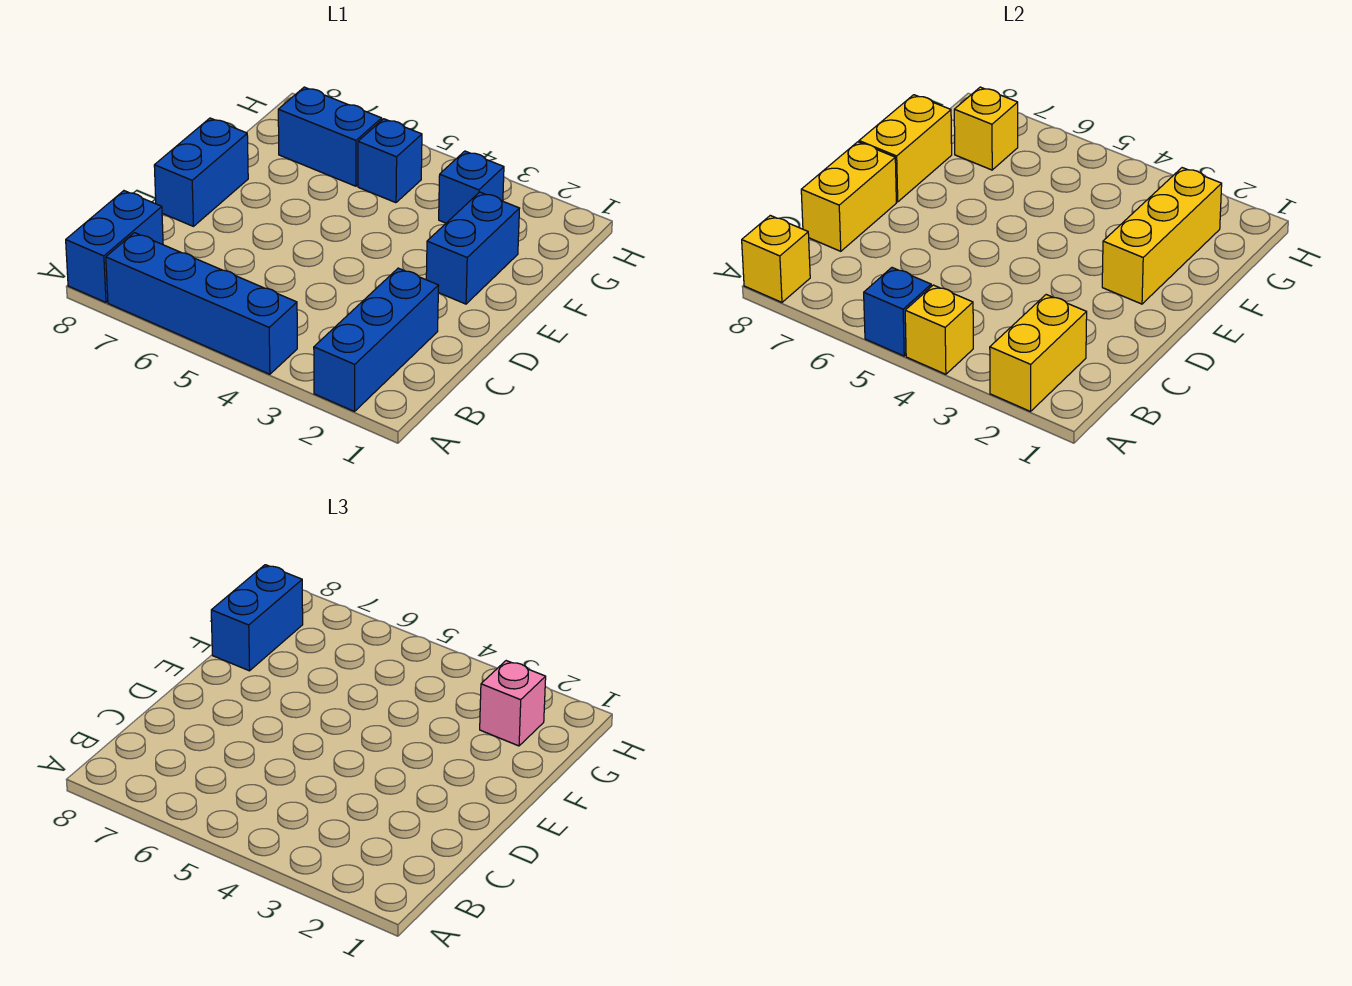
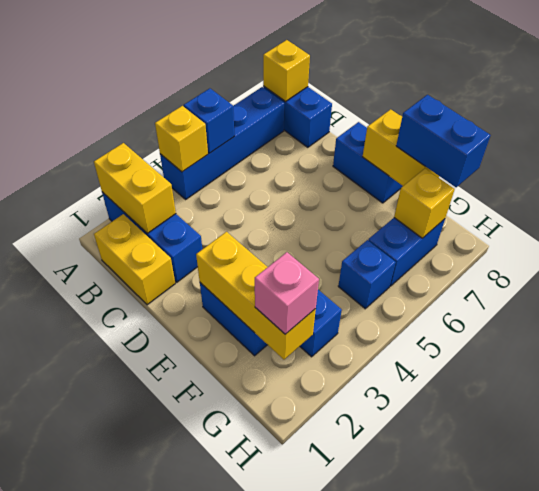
yellow 1x2 brick [801,142,896,251] -> yellow 1x2 brick moved to [94,214,175,305]

